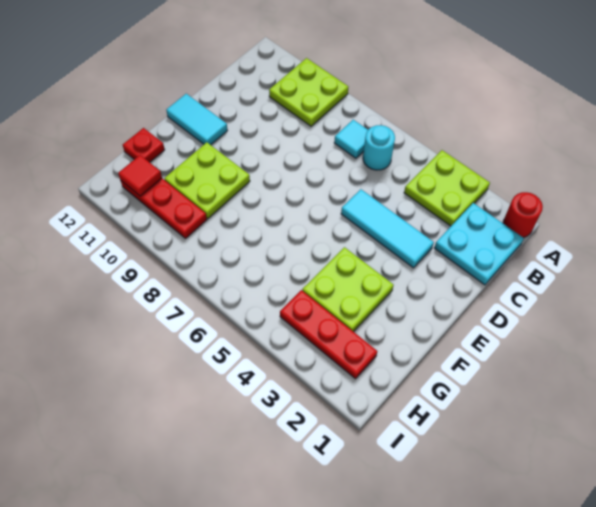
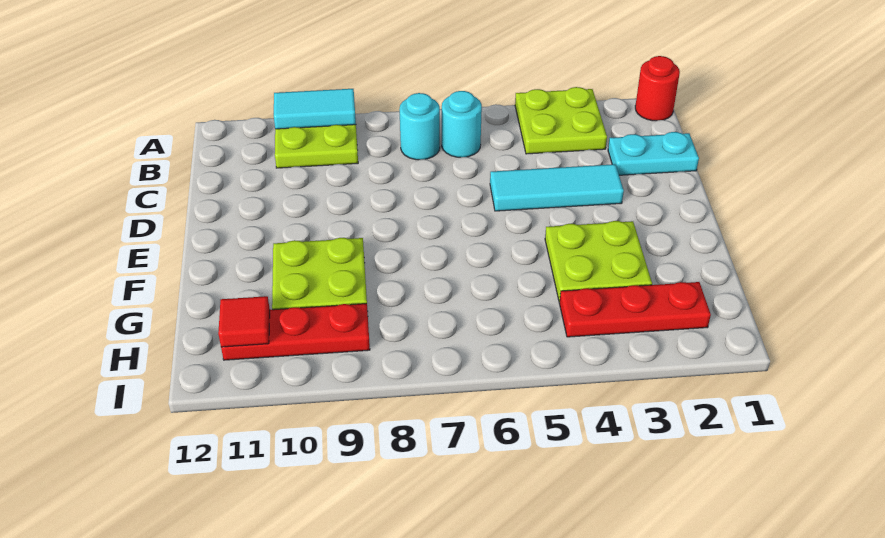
cyan 2x2 plate [434,203,524,285] -> cyan 1x2 plate [608,132,699,175]
cyan 1x1 tile [334,120,368,158] -> cyan 1x1 round brick [399,93,440,160]
cyan 1x2 tile [166,94,228,145] -> cyan 1x2 tile moved to [274,89,356,129]
red 1x1 plate [123,128,165,162] -> none

